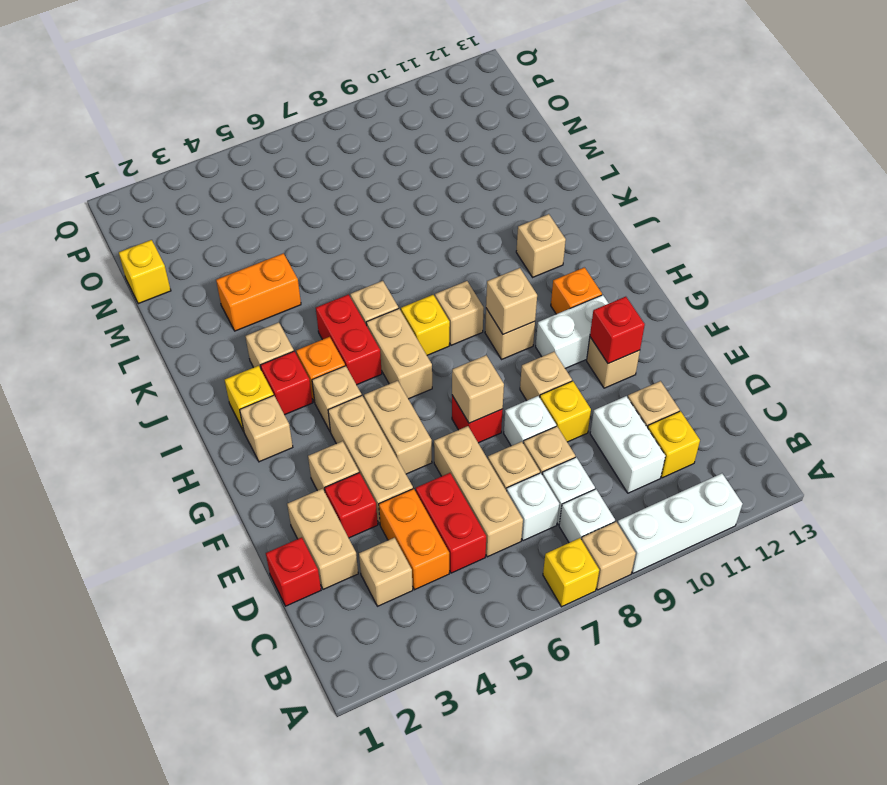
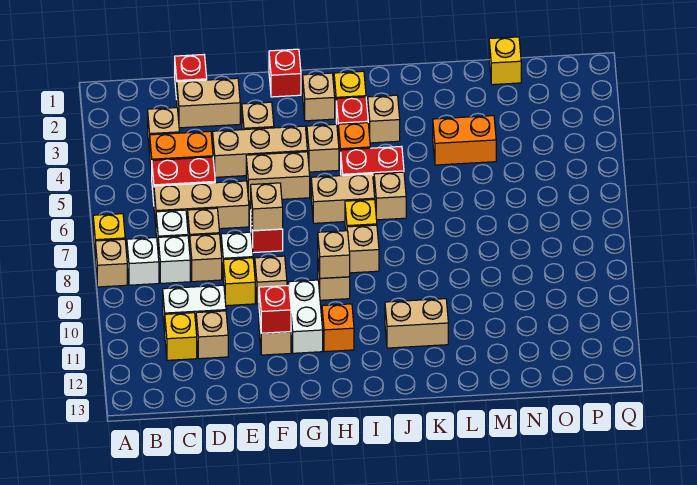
white 1x3 brick [618,473,743,573] -> none
red 1x1 brick [325,473,378,538] -> red 1x1 brick moved to [269,49,301,97]
tan 1x1 brick [516,214,566,277] -> tan 1x2 brick [385,299,448,348]
orange 1x2 brick [216,253,301,331] -> orange 1x2 brick turned to [433,116,496,165]

